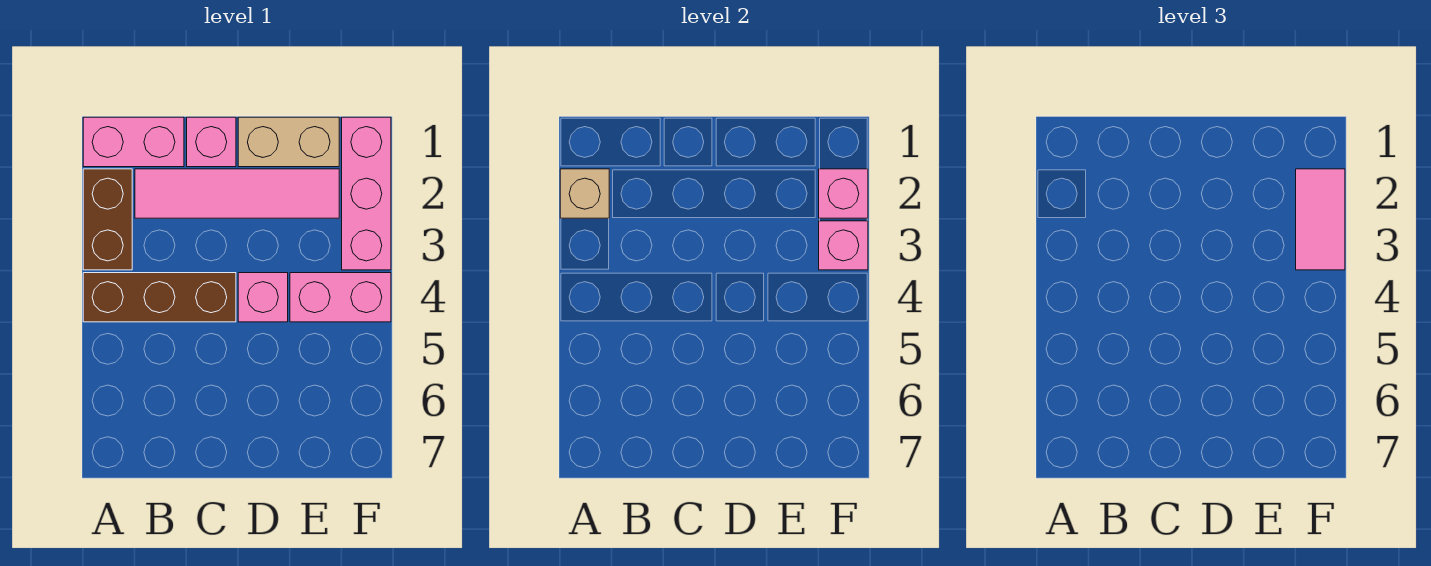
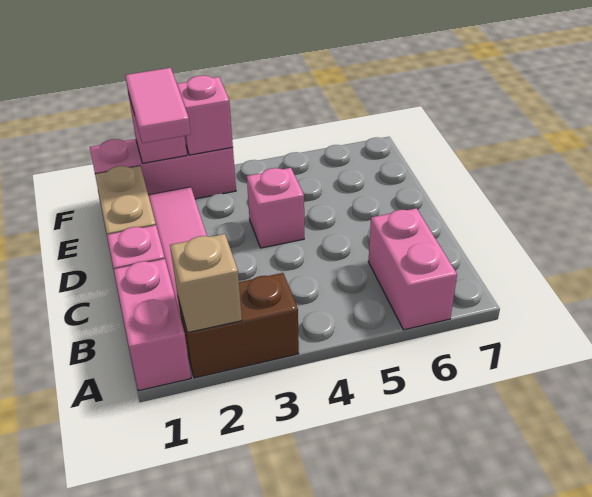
brown 1x3 brick [83,273,236,322] -> none
pink 1x2 brick [290,273,391,322] -> pink 1x2 brick moved to [368,208,457,330]
pink 1x2 tile [1296,169,1345,270] -> pink 1x2 tile turned to [125,68,191,143]

